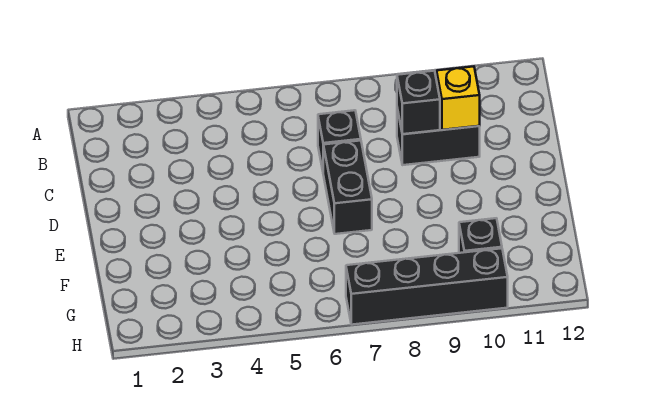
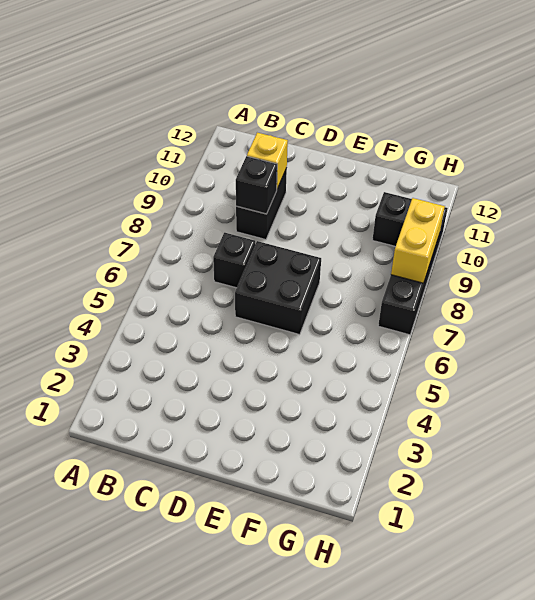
black 1x2 brick [323,141,372,234] -> black 2x2 brick [235,241,321,335]
none -> yellow 1x2 brick [391,198,445,283]

